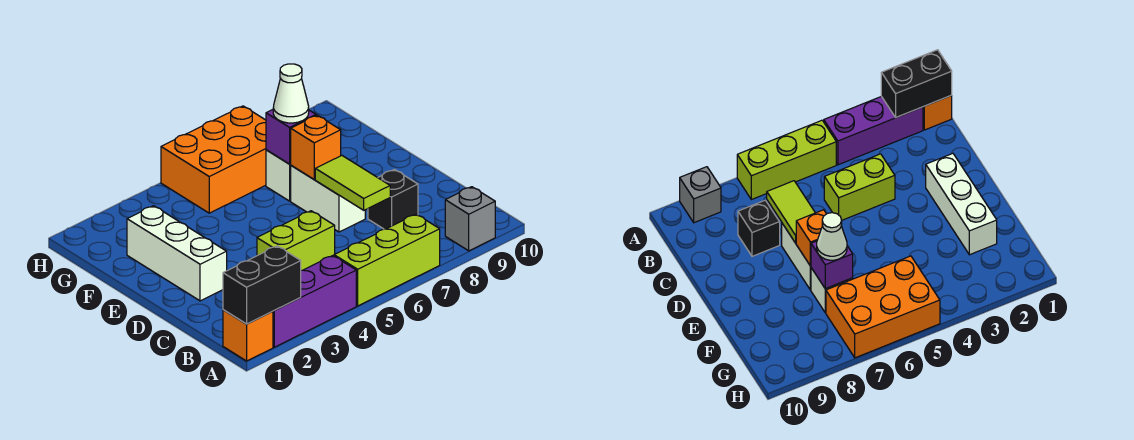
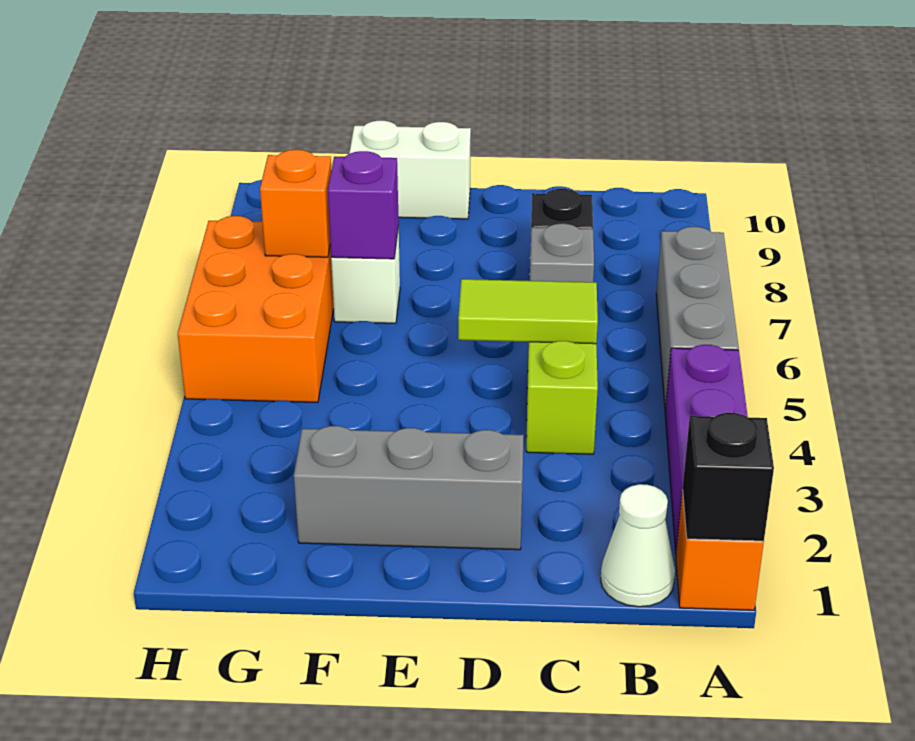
black 1x2 brick [223,246,301,324] -> black 1x1 brick [682,413,774,541]
lime 1x3 brick [334,214,440,306] -> grey 1x3 brick [656,227,739,411]
grey 1x1 brick [445,187,495,251] -> grey 1x1 brick moved to [530,224,594,282]
lime 1x2 tile [315,156,390,210] -> lime 1x2 tile moved to [458,279,598,344]
white 1x3 brick [127,206,227,301] -> grey 1x3 brick [294,426,524,550]
white 1x2 brick [291,166,365,232] -> white 1x2 brick moved to [349,121,471,219]
orange 1x1 brick [291,115,341,179] -> orange 1x1 brick moved to [260,150,331,257]
white 1x1 cone [273,64,309,123] -> white 1x1 cone moved to [601,484,675,607]

